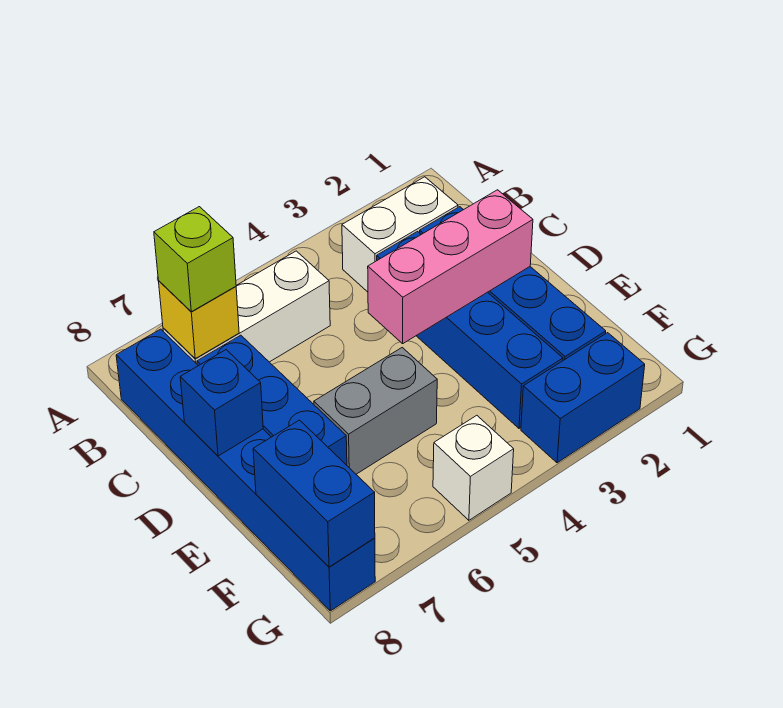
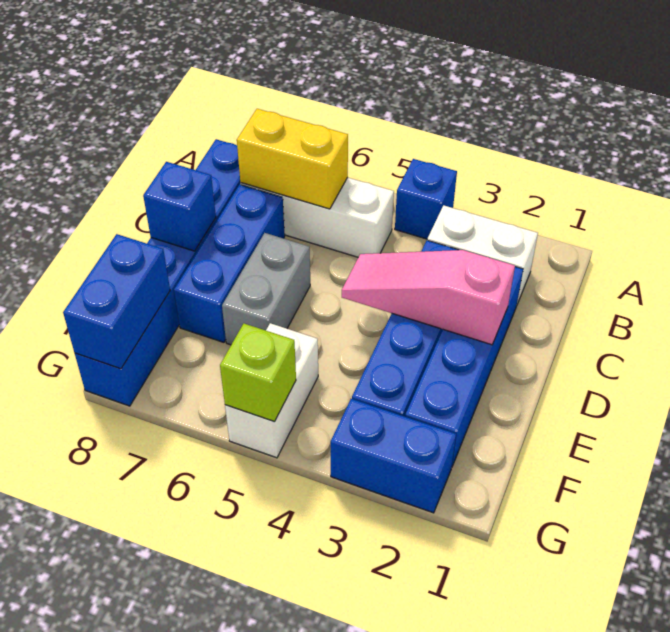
none -> blue 1x1 brick [395,159,457,239]
yellow 1x1 brick [159,281,239,359] -> yellow 1x2 brick [237,109,348,209]
lime 1x1 brick [154,207,236,312] -> lime 1x1 brick moved to [220,324,296,422]
pink 1x3 brick [368,190,533,344] -> pink 1x3 slope [342,250,515,345]
grey 1x2 brick [314,348,437,474] -> grey 1x2 brick turned to [222,233,310,345]
white 1x1 brick [433,416,514,520] -> white 1x2 brick [225,323,318,458]

